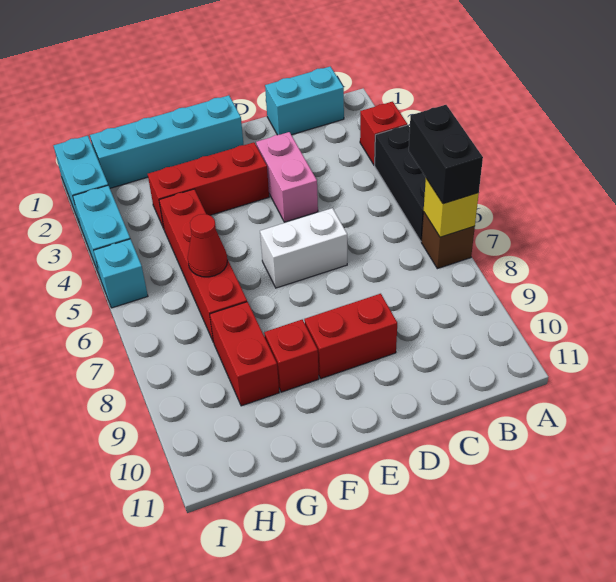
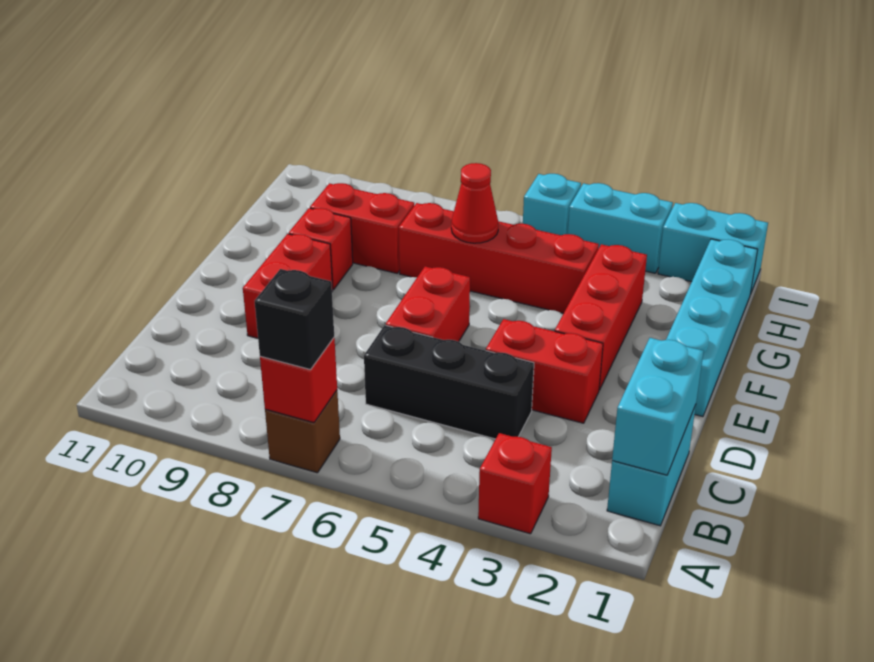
black 1x3 brick [375,125,426,241] -> black 1x3 brick moved to [364,325,534,439]
black 1x2 brick [409,105,483,204] -> black 1x1 brick [255,269,334,370]
yellow 1x1 brick [424,179,479,237] -> red 1x1 brick [260,338,337,423]
none -> cyan 1x2 brick [612,338,704,475]
pink 1x2 brick [256,132,318,222] -> red 1x2 brick [486,319,603,423]
white 1x2 brick [260,208,347,288] -> red 1x2 brick [386,266,470,342]

